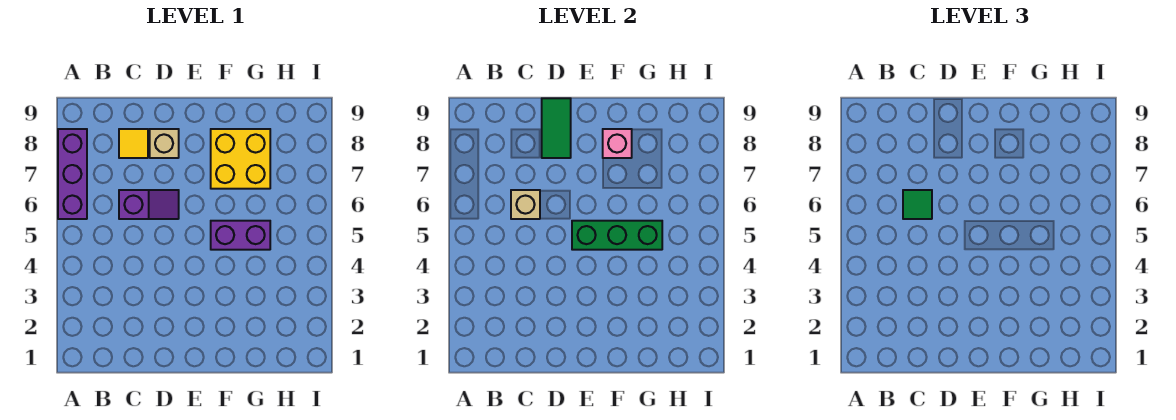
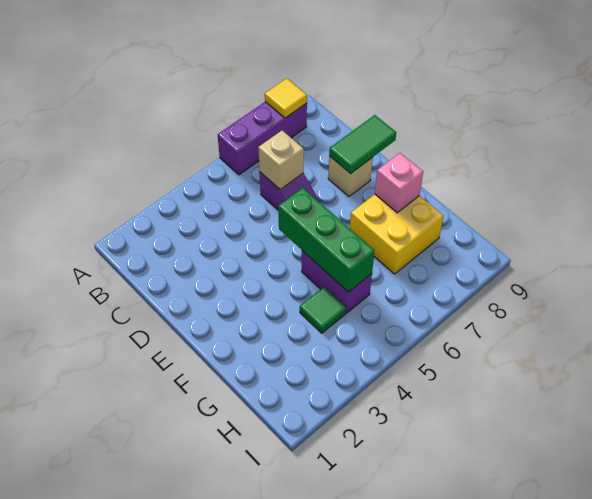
green 1x1 tile [903,190,932,219] -> green 1x1 tile moved to [300,287,346,333]
yellow 1x1 tile [119,129,148,158] -> yellow 1x1 tile moved to [265,79,307,118]

